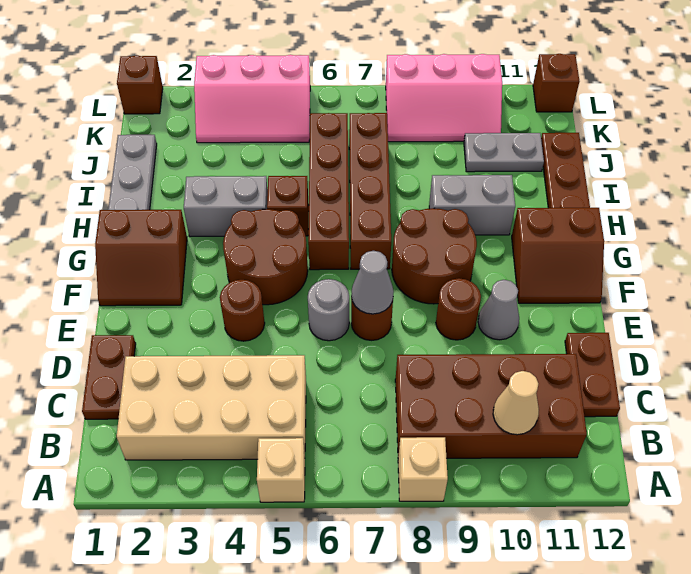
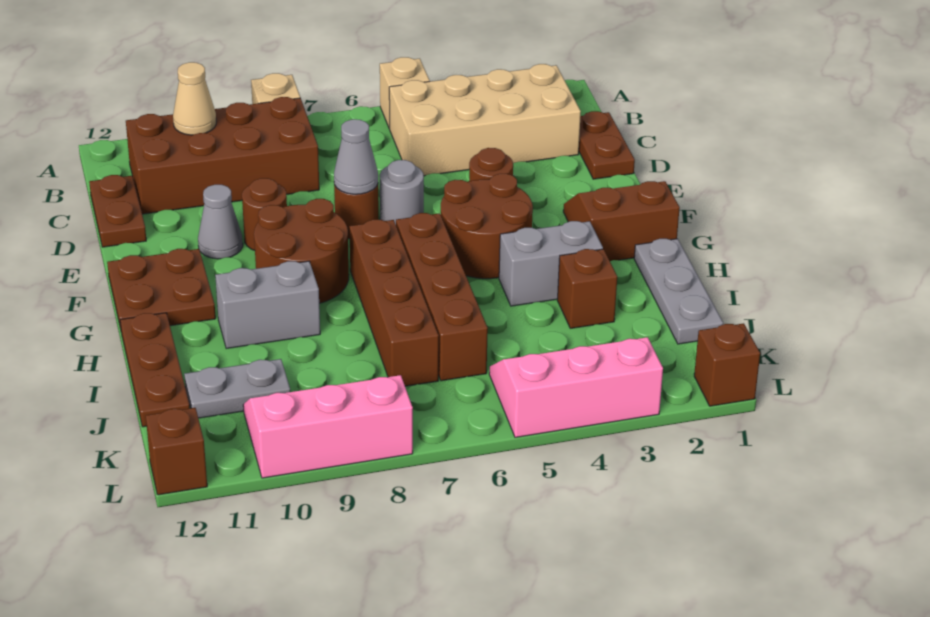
brown 2x2 slope [512,208,604,303] -> brown 2x2 plate [107,249,216,329]
brown 1x1 brick [267,176,309,236] -> brown 1x1 brick moved to [557,249,617,328]

